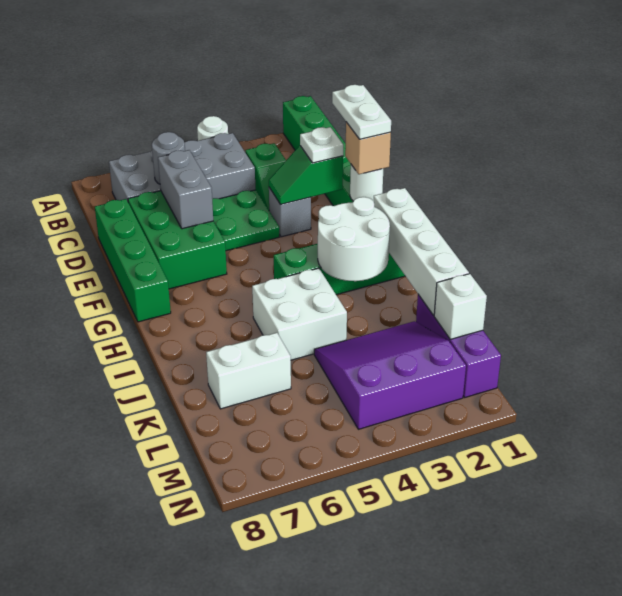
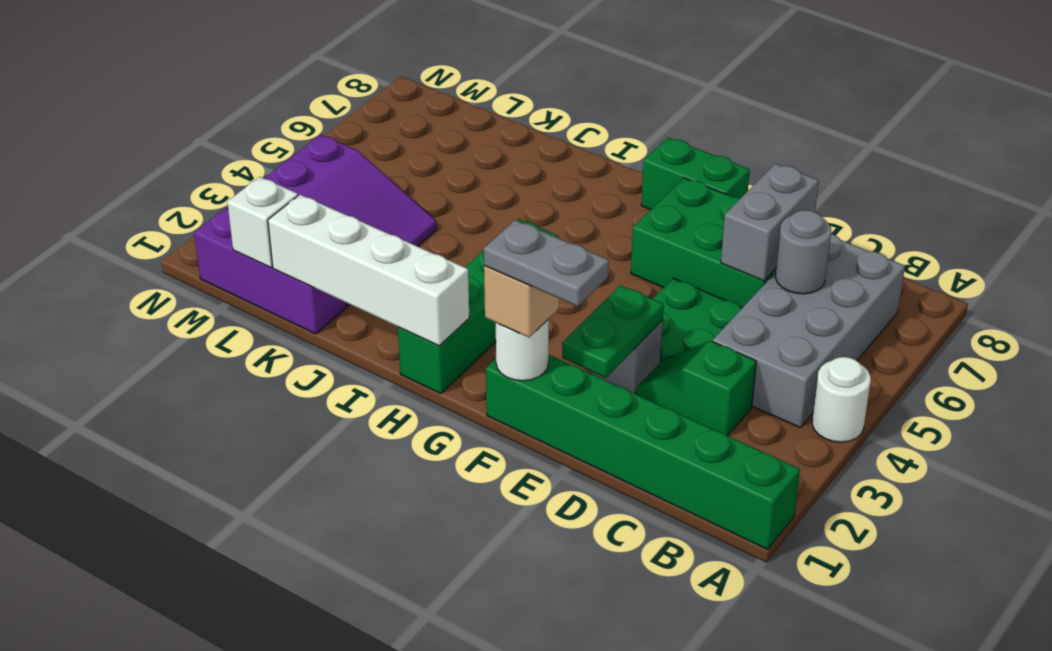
grey 1x2 brick [158,150,213,229] -> grey 1x2 brick turned to [721,164,819,281]
green 1x4 brick [95,199,171,322] -> green 1x2 brick [641,138,750,210]
white 1x2 plate [332,85,391,139] -> grey 1x2 plate [484,220,609,307]
green 1x2 slope [269,146,343,205] -> green 1x2 plate [562,285,664,378]
white 1x1 plate [300,127,343,163] -> none
white 2x2 round brick [318,197,390,281] -> none
white 2x2 brick [252,268,347,360] -> none
white 1x2 brick [206,333,291,409] -> none

